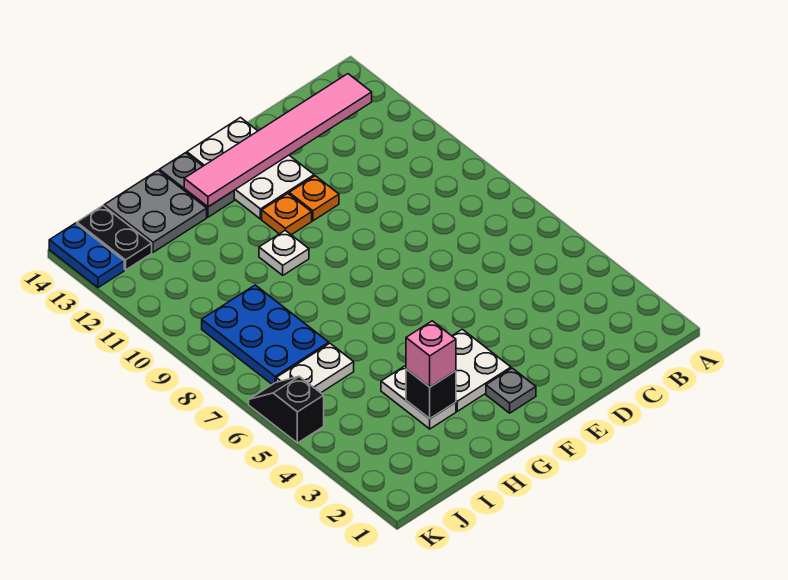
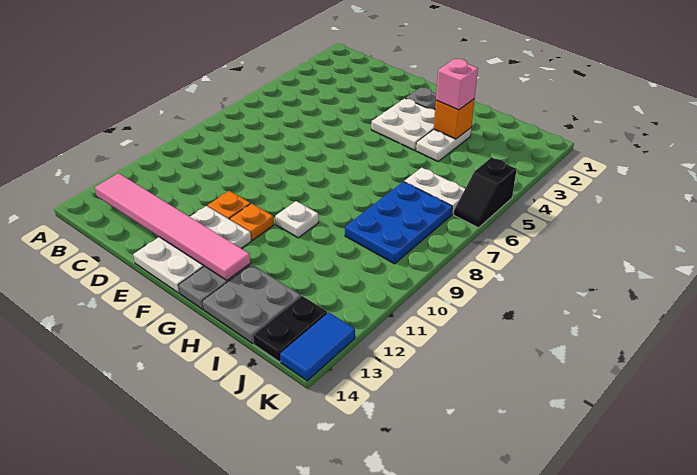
black 1x1 brick [406,369,456,418] -> orange 1x1 brick [434,99,475,139]
blue 1x2 plate [49,223,124,288] -> blue 1x2 tile [280,313,355,381]

